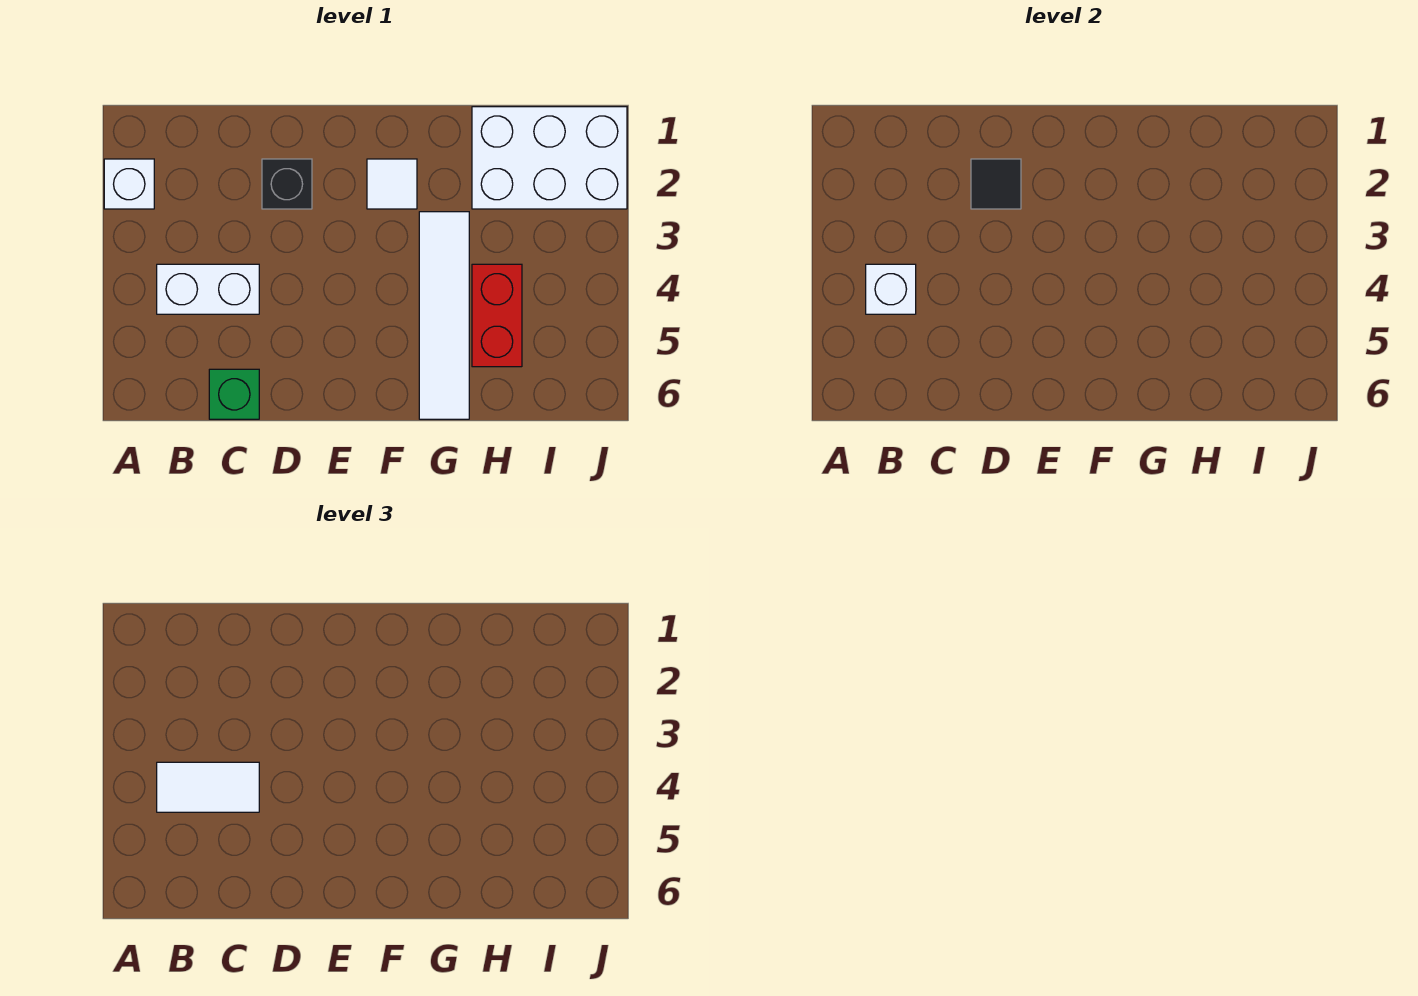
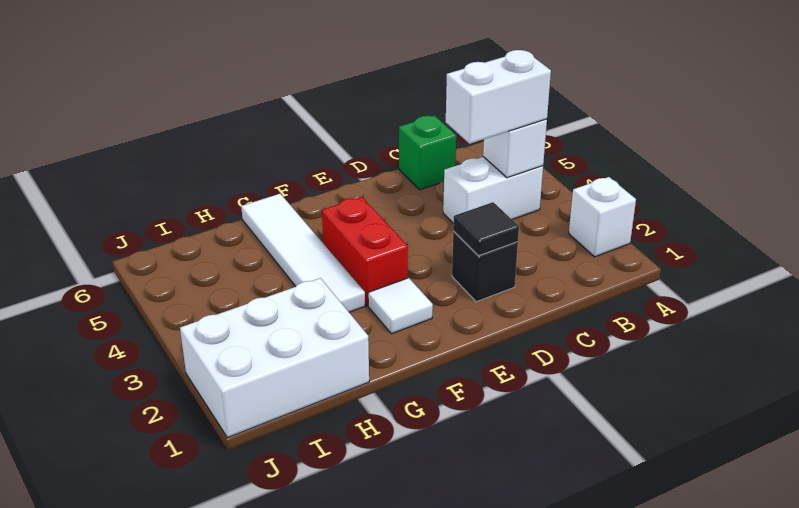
white 1x2 tile [157,762,259,812] -> white 1x2 brick [446,50,551,144]
red 1x2 brick [472,264,522,367] -> red 1x2 brick moved to [322,197,408,306]

